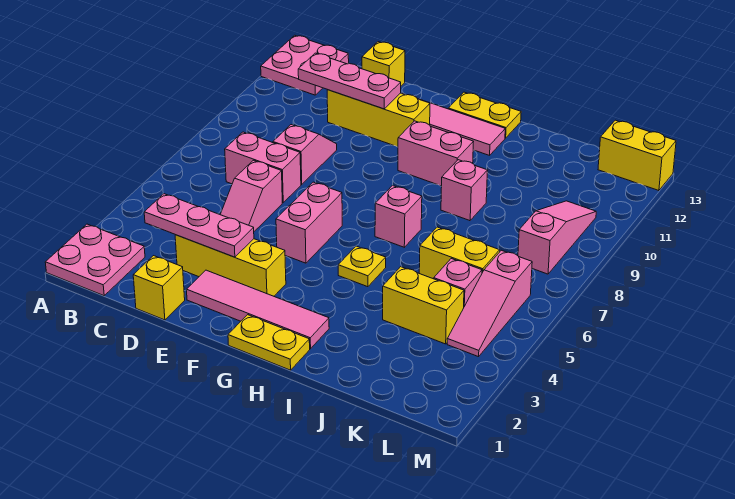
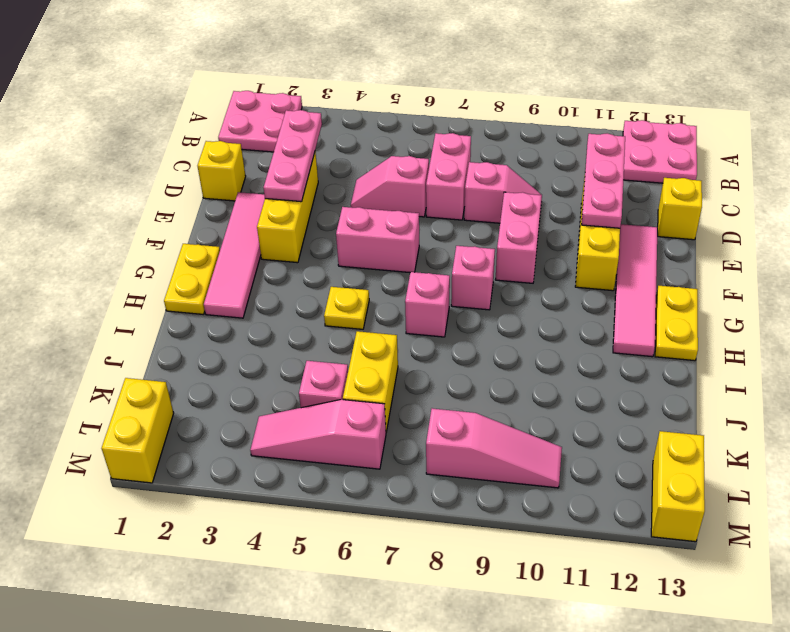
pink 1x2 brick [398,121,473,186] -> pink 1x2 brick moved to [495,192,542,283]
pink 1x1 brick [441,160,488,221] -> pink 1x1 brick moved to [451,246,495,310]
yellow 1x2 brick [383,267,464,344] -> yellow 1x2 brick moved to [102,378,174,483]

